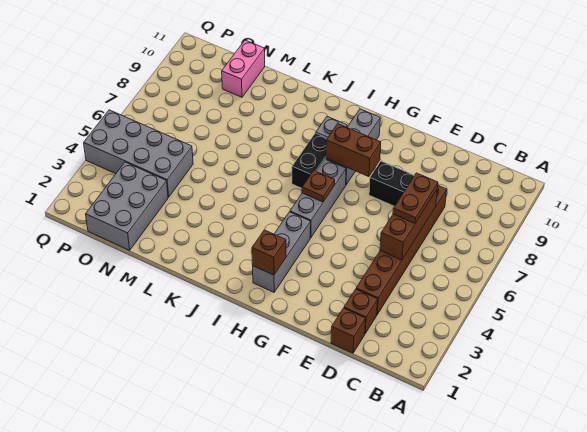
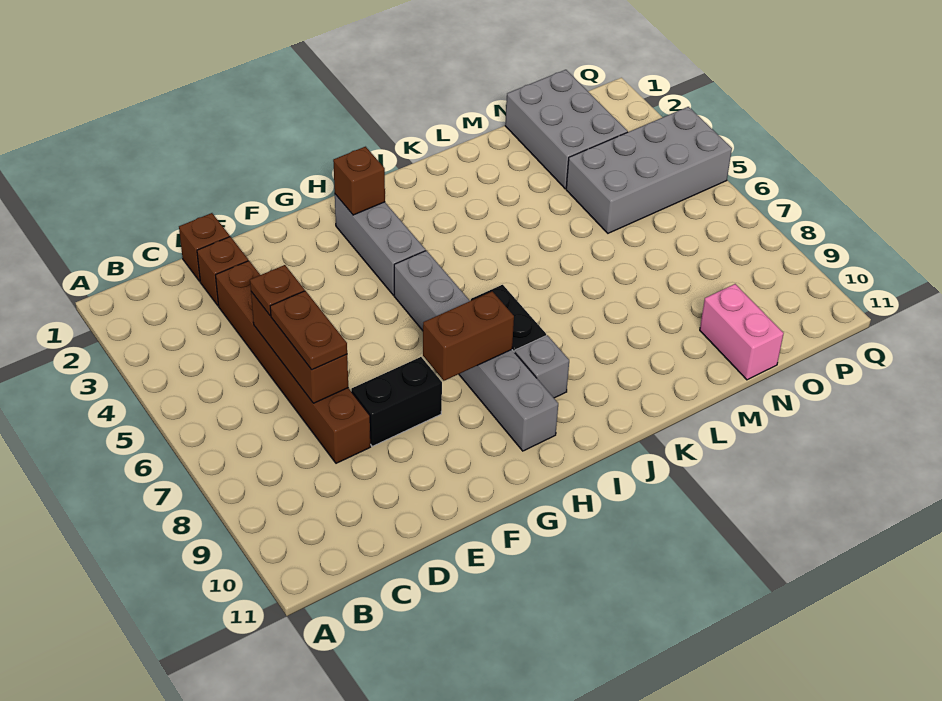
brown 1x1 plate [302,171,335,202] -> brown 1x1 plate moved to [250,265,305,316]

